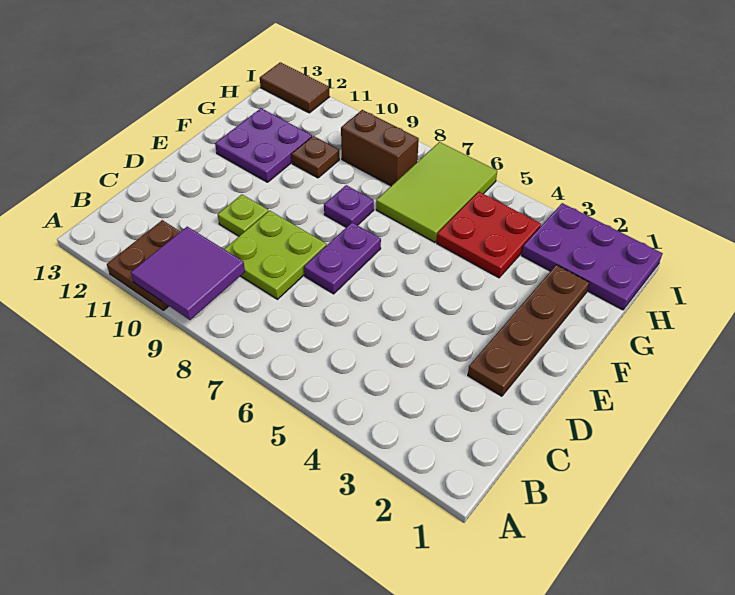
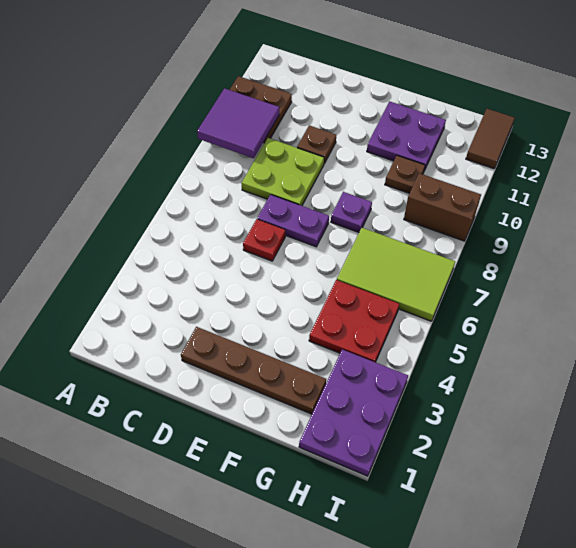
none -> red 1x1 plate [243,219,285,261]
lime 1x1 plate [218,195,268,236] -> brown 1x1 plate [297,125,336,163]
brown 1x2 brick [341,110,419,186] -> brown 1x2 brick turned to [404,173,481,241]

